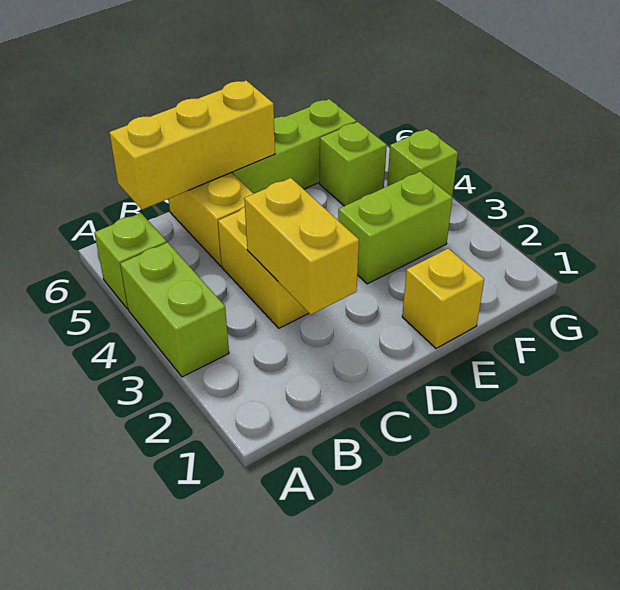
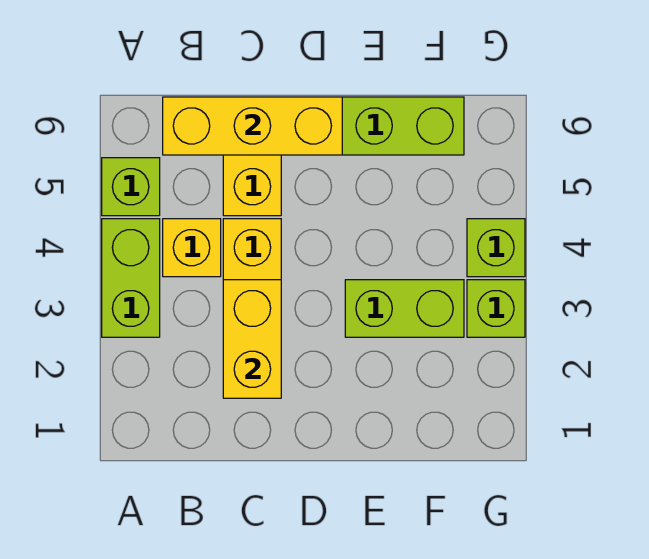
yellow 1x1 brick [402,248,484,348] -> yellow 1x1 brick moved to [163,219,221,277]
lime 1x1 brick [320,122,387,206] -> lime 1x1 brick moved to [467,280,525,337]

